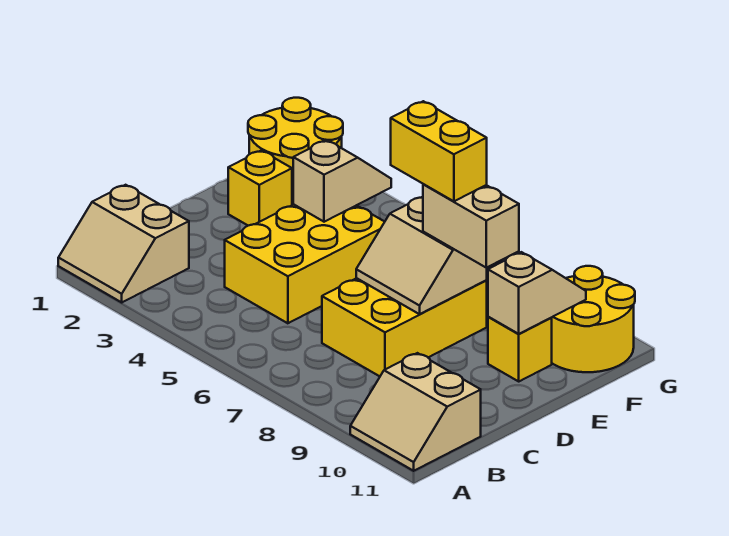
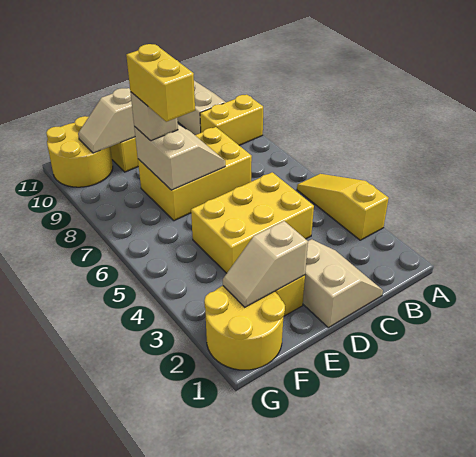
tan 2x2 slope [58,185,189,302] -> tan 2x2 slope moved to [303,239,383,328]
none -> yellow 1x3 slope [297,174,389,240]
none -> yellow 1x2 brick [200,95,263,145]
tan 1x2 slope [293,140,391,222] -> tan 1x2 slope moved to [223,221,308,307]
tan 1x2 brick [423,184,519,268] -> tan 1x1 brick [130,92,178,141]

